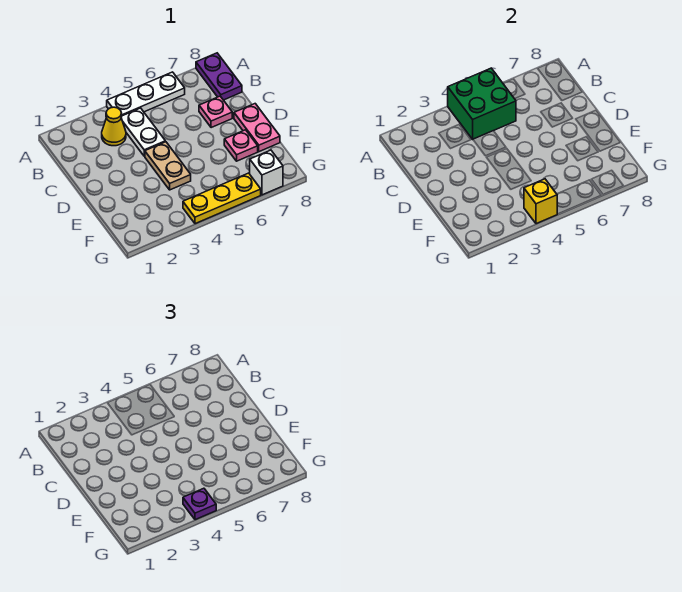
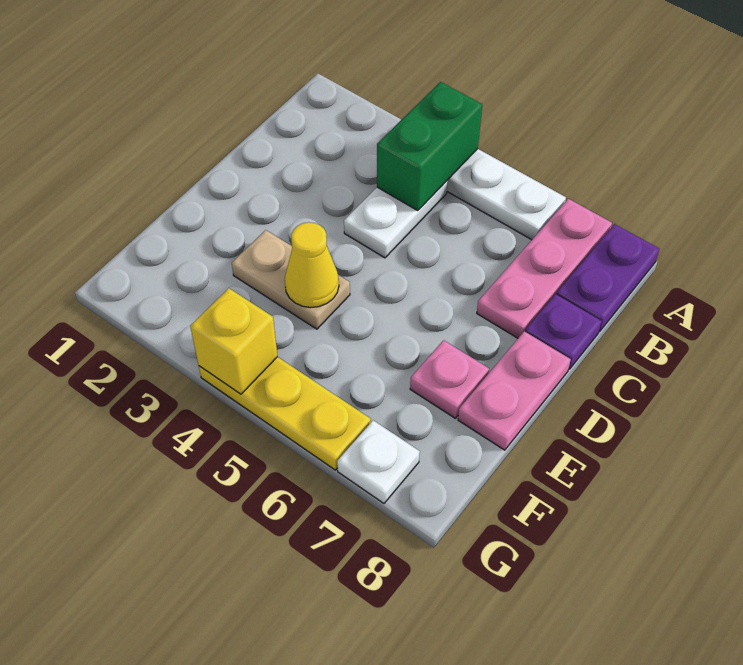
green 2x2 brick [448,68,516,139] -> green 1x2 brick [377,82,482,211]
yellow 1x1 cone [102,107,126,146] -> yellow 1x1 cone moved to [285,222,339,308]
pink 1x1 plate [199,96,232,128] -> pink 1x3 plate [477,199,612,338]
tan 1x2 plate [145,142,191,190] -> tan 1x2 plate turned to [232,230,350,329]
purple 1x1 plate [183,488,216,520] -> purple 1x1 plate moved to [525,294,601,369]
white 1x1 brick [250,150,283,195] -> white 1x1 plate [337,420,420,503]

